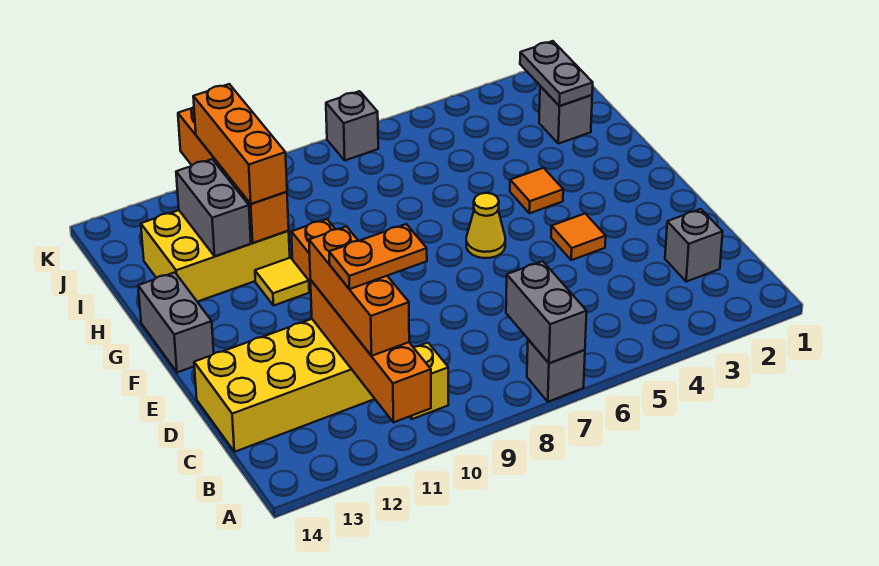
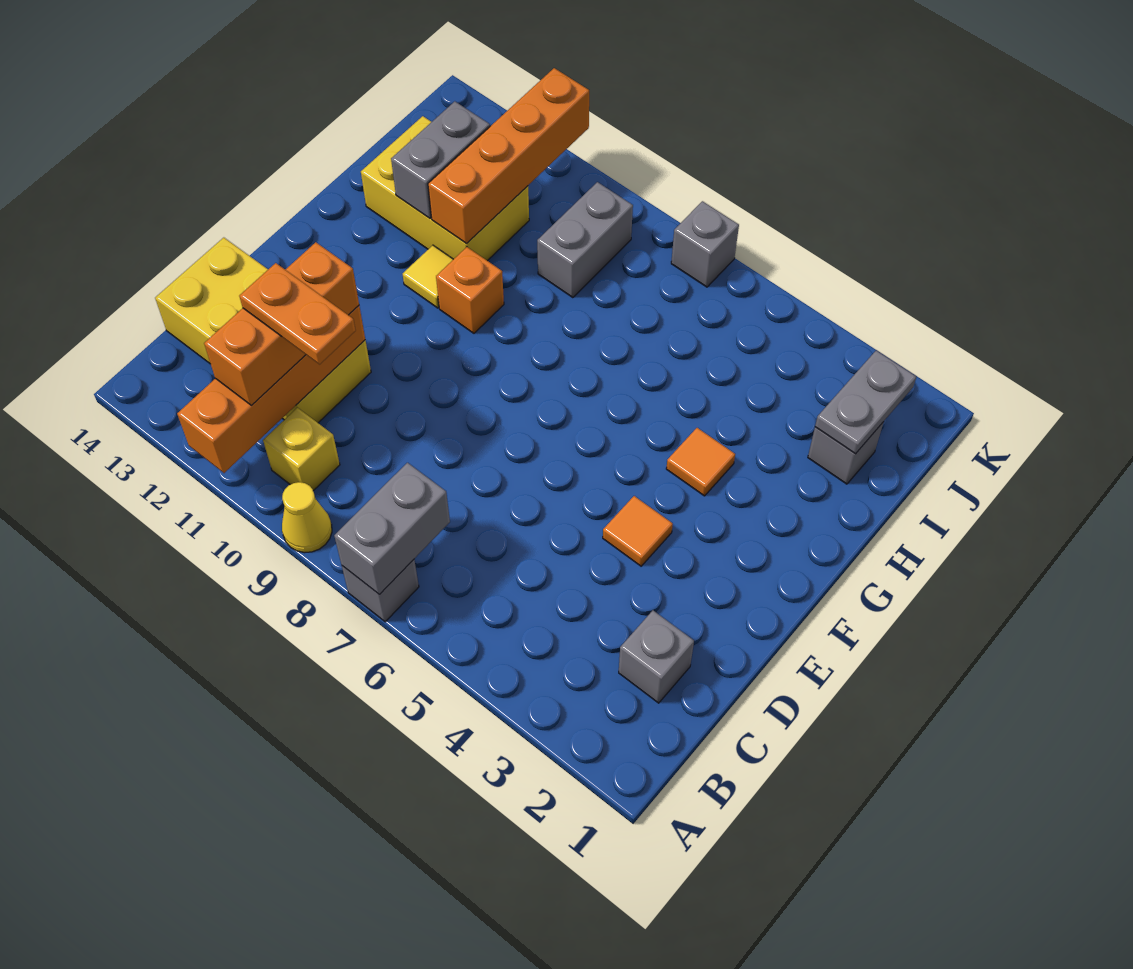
yellow 1x1 cone [466,193,505,258] -> yellow 1x1 cone moved to [282,482,332,553]
grey 1x2 brick [138,272,214,372] -> grey 1x2 brick moved to [537,182,633,298]
orange 1x3 brick [193,84,287,204] -> none

